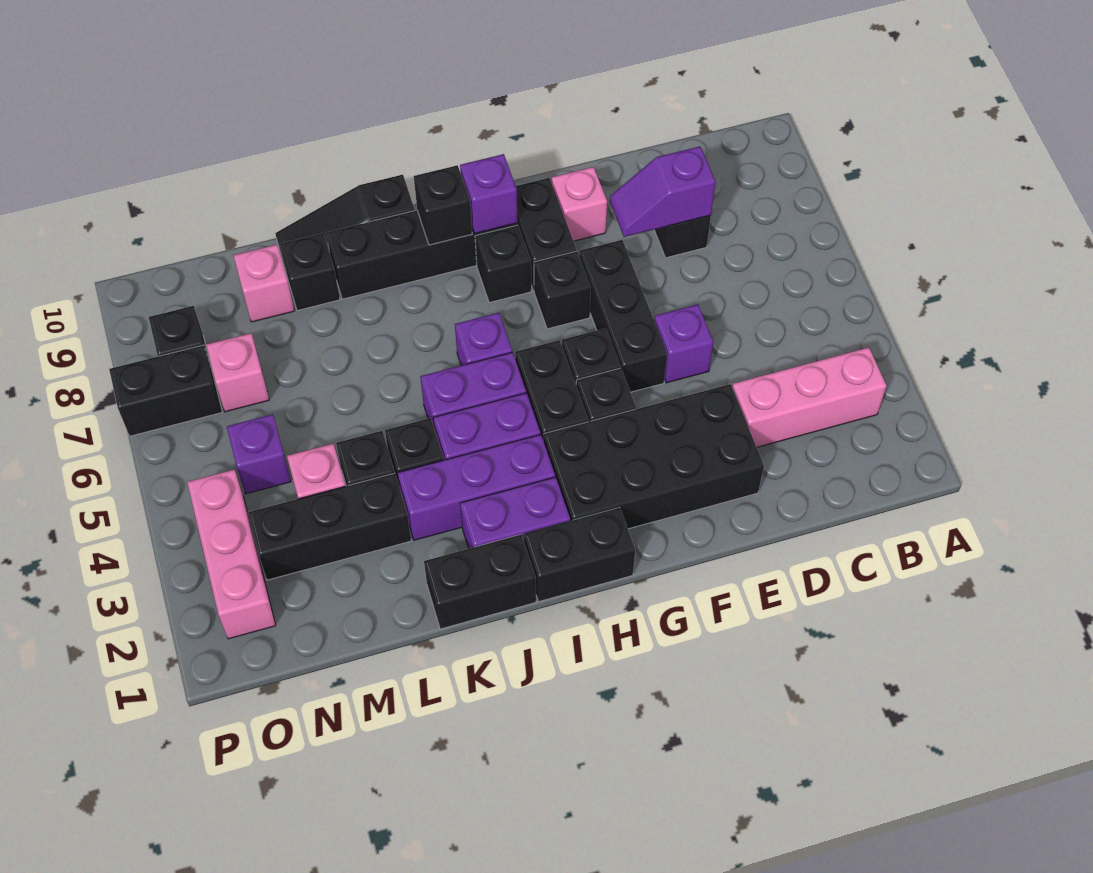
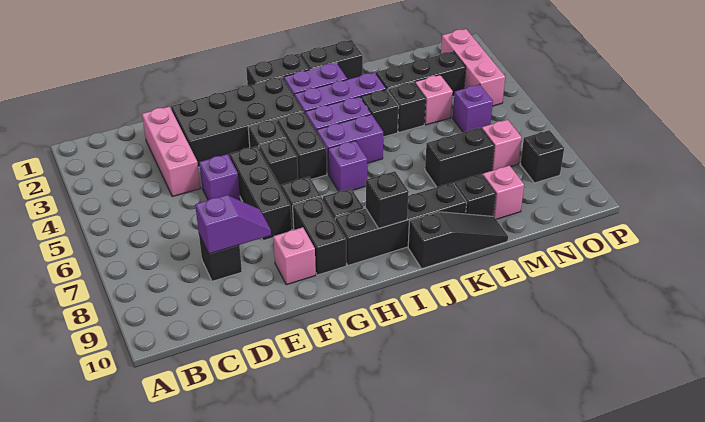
pink 1x3 brick [732,347,887,447] -> pink 1x3 brick turned to [142,107,200,197]
purple 1x1 brick [460,154,518,234] -> none
black 1x2 brick [109,345,222,436] -> black 1x2 brick moved to [425,128,494,187]

